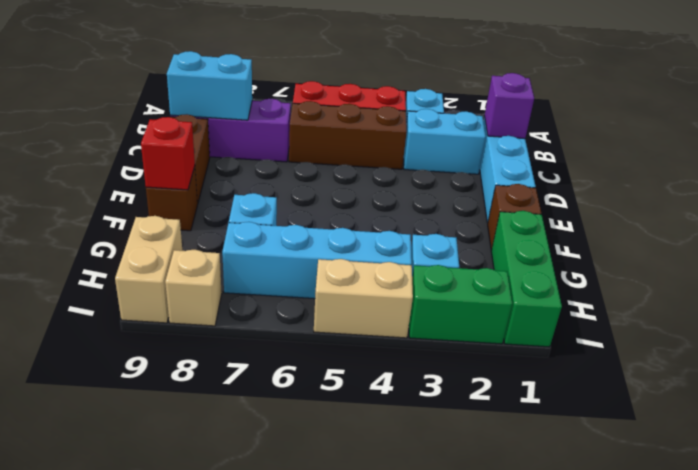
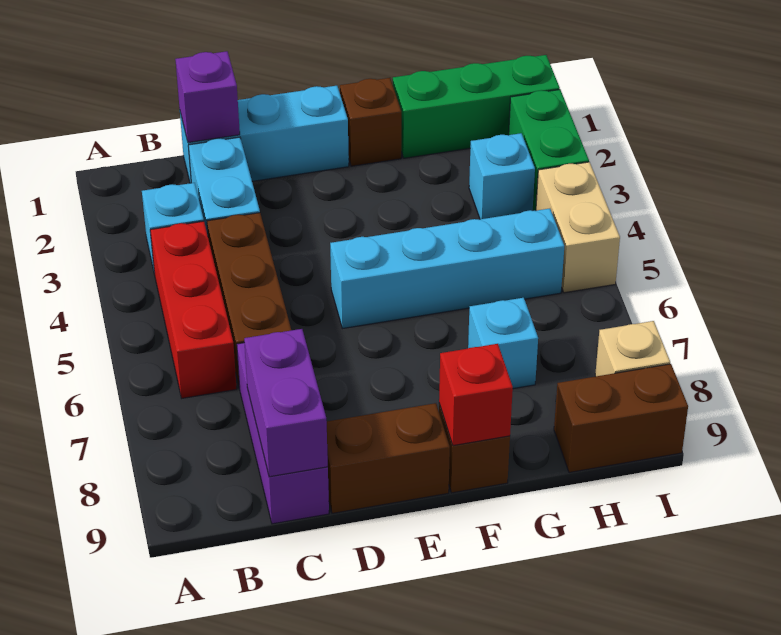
cyan 1x2 brick [167,51,252,120] -> purple 1x2 brick [244,329,328,477]
cyan 1x4 brick [222,222,412,299] -> cyan 1x4 brick turned to [330,209,564,329]
tan 1x2 brick [115,216,182,323] -> brown 1x2 brick [554,364,688,473]

